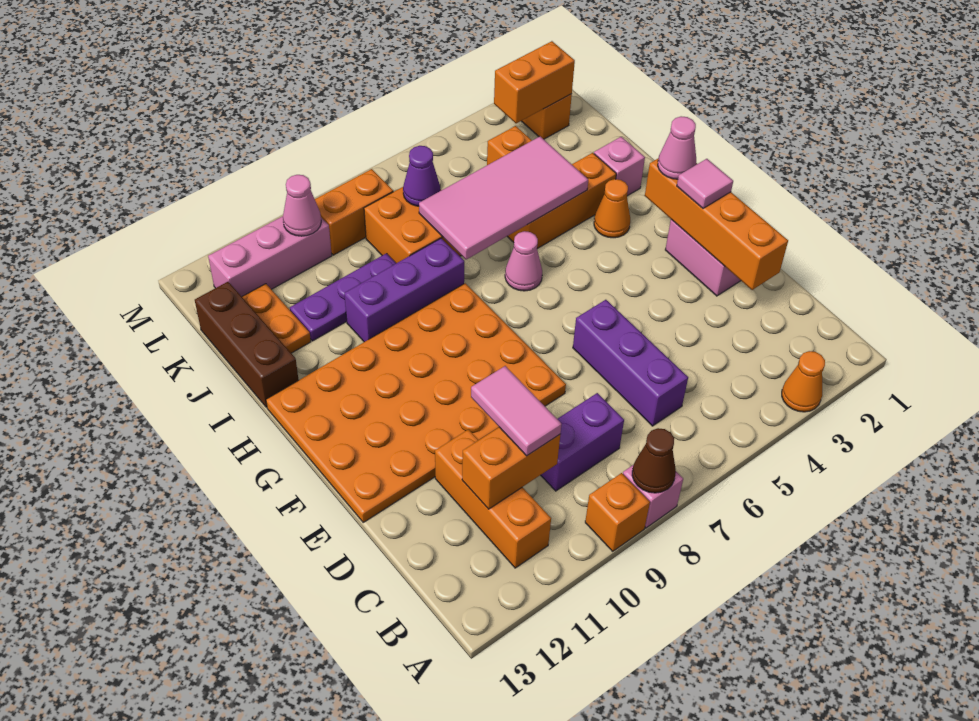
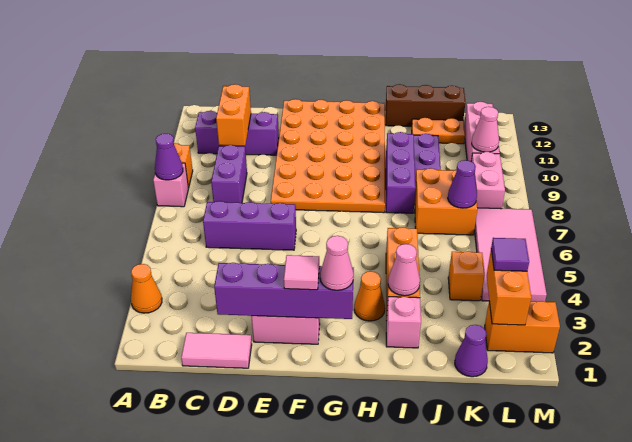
brown 1x1 cone [632,428,676,493] -> purple 1x1 cone [155,134,183,180]
orange 1x3 brick [435,429,551,568] -> purple 1x3 brick [195,111,279,155]
pink 1x2 tile [471,366,562,456] -> pink 1x2 tile moved to [181,333,252,368]
orange 1x4 brick [645,158,788,290] -> purple 1x4 brick [214,263,354,319]
pink 1x1 cone [505,231,542,291] -> pink 1x1 cone moved to [388,244,420,296]
pink 2x4 tile [419,137,588,260] -> pink 2x4 tile moved to [474,208,547,302]
none -> purple 1x1 cone [455,325,488,377]
none -> purple 1x1 tile [491,238,529,271]
orange 1x2 brick [315,169,393,255] -> pink 1x2 brick [471,152,505,209]

